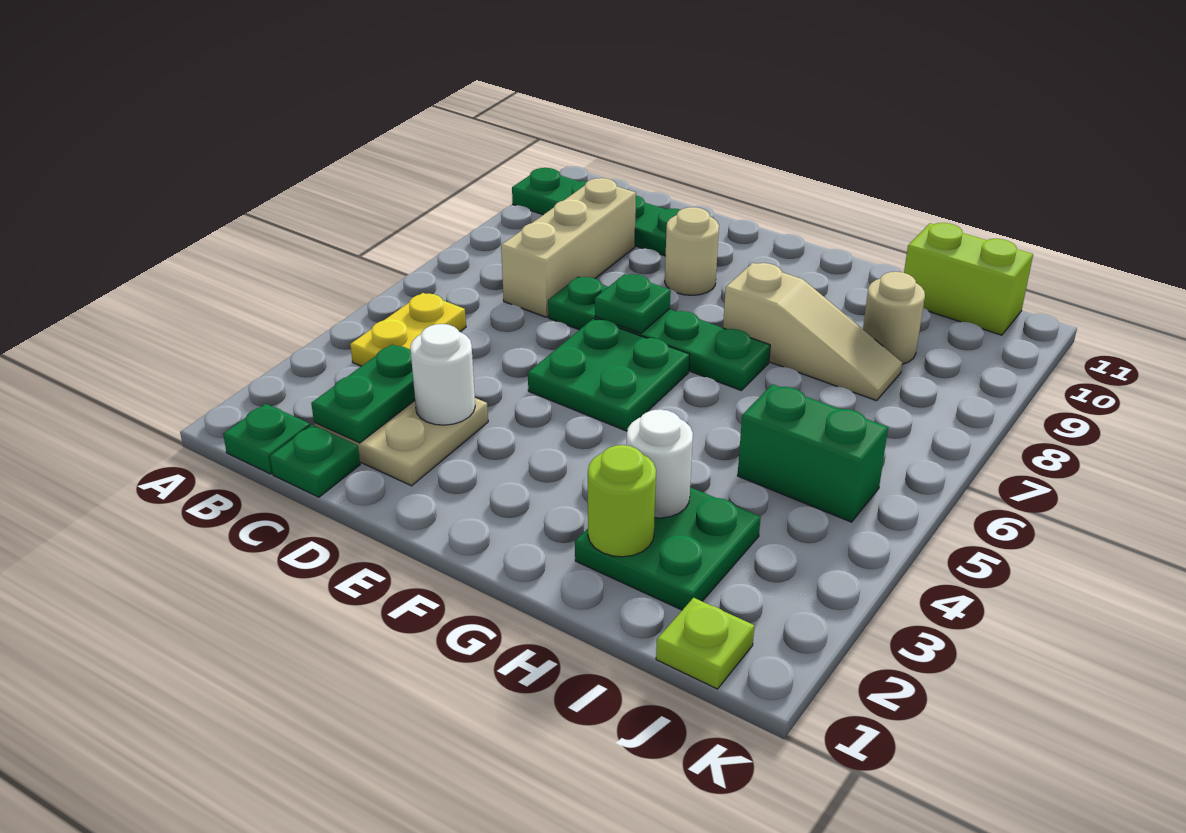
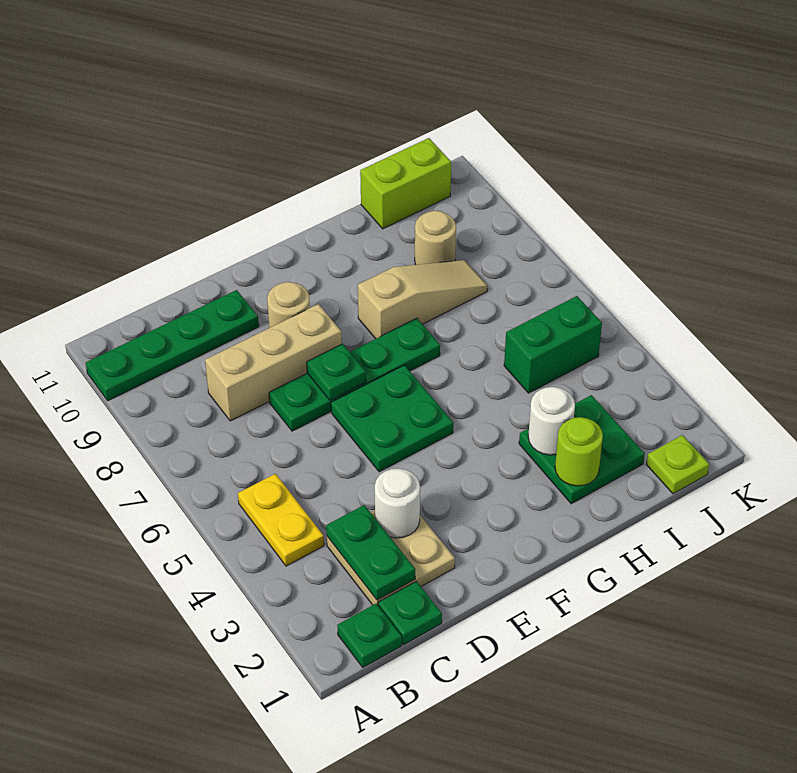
tan 1x3 brick [501,178,636,317] -> tan 1x3 brick turned to [205,304,342,421]

